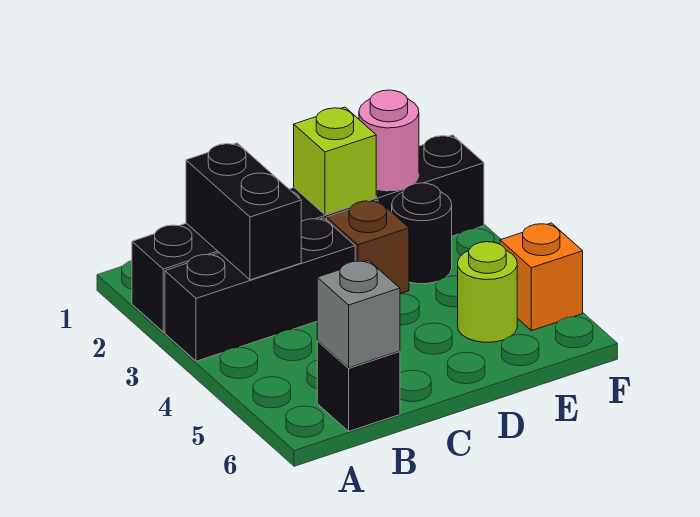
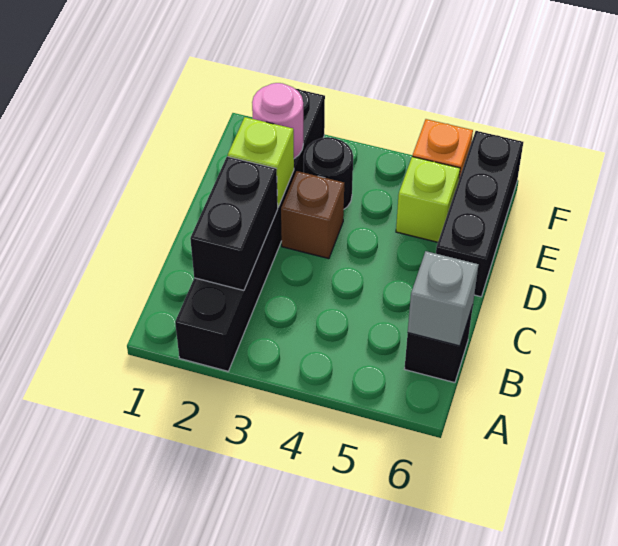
black 1x3 brick [165,218,355,361] -> black 1x3 brick moved to [436,131,523,297]
black 1x2 brick [186,143,301,280] -> black 1x2 brick turned to [190,156,278,290]
lime 1x1 round brick [458,242,517,342] -> lime 1x1 brick [396,157,460,242]

